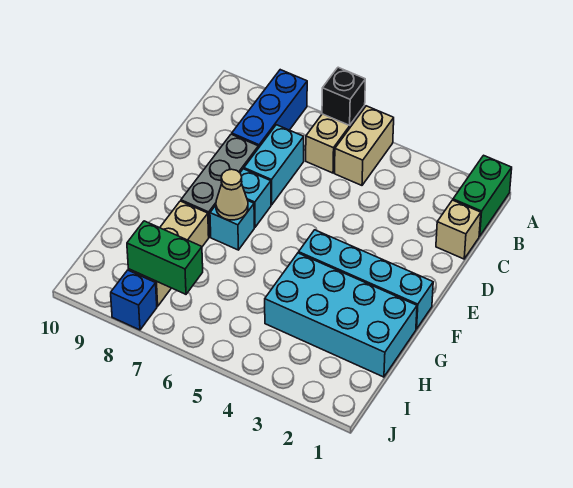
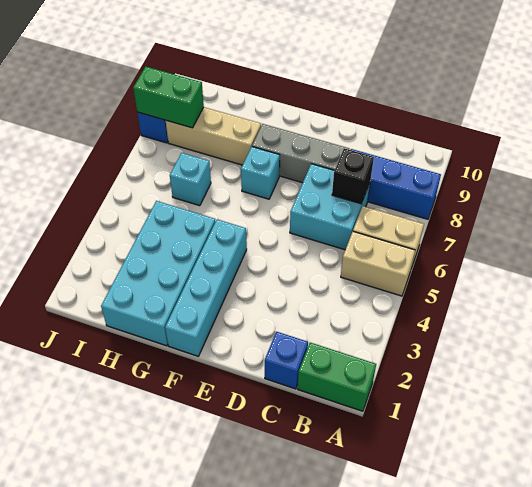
black 1x1 brick [322,67,365,125] -> black 1x1 brick moved to [332,148,374,204]
tan 1x1 brick [436,200,481,259] -> blue 1x1 brick [265,332,308,389]
cyan 1x2 brick [244,125,304,205] -> cyan 2x2 brick [290,164,370,250]
cyan 1x1 brick [240,169,271,227] -> cyan 1x1 brick moved to [170,153,211,206]
tan 1x1 cone [216,169,248,220] -> none
green 1x2 brick [127,221,203,294] -> green 1x2 brick turned to [133,67,204,128]

